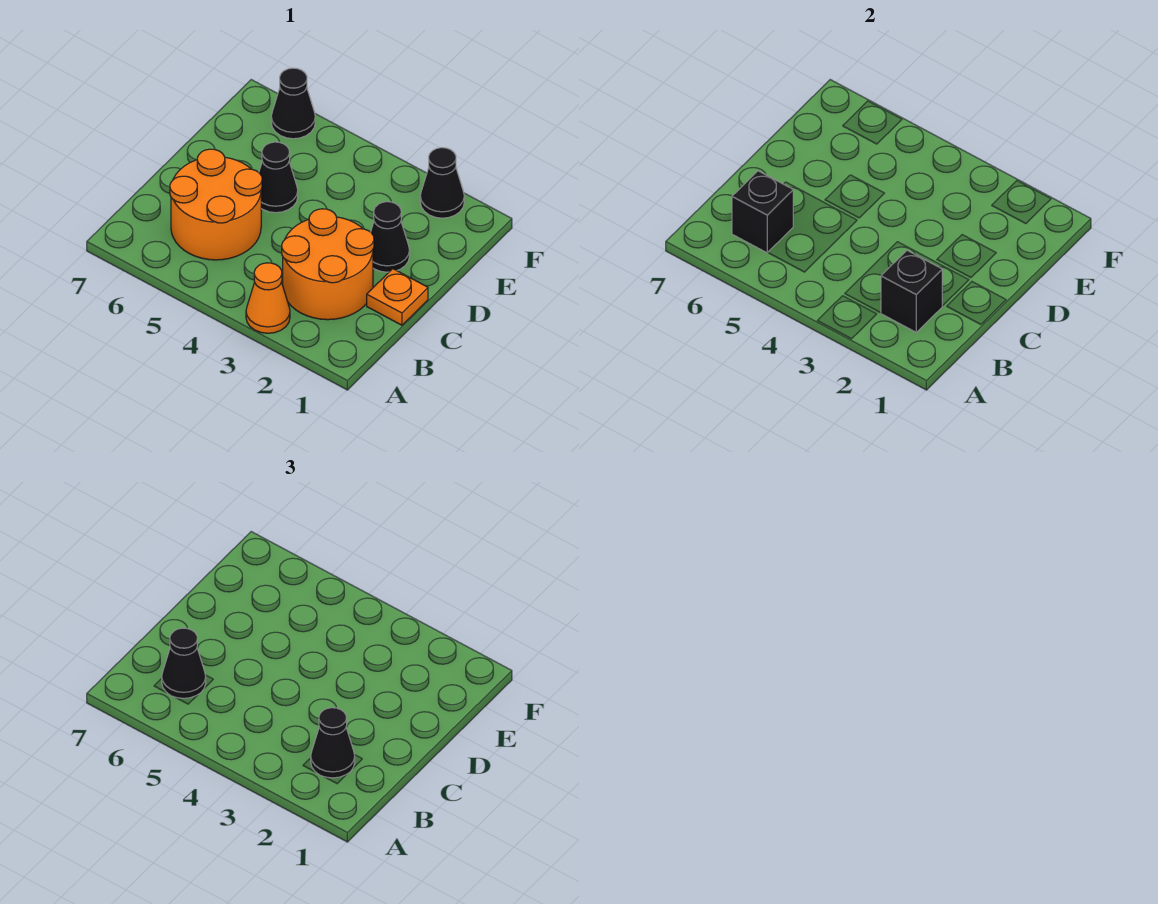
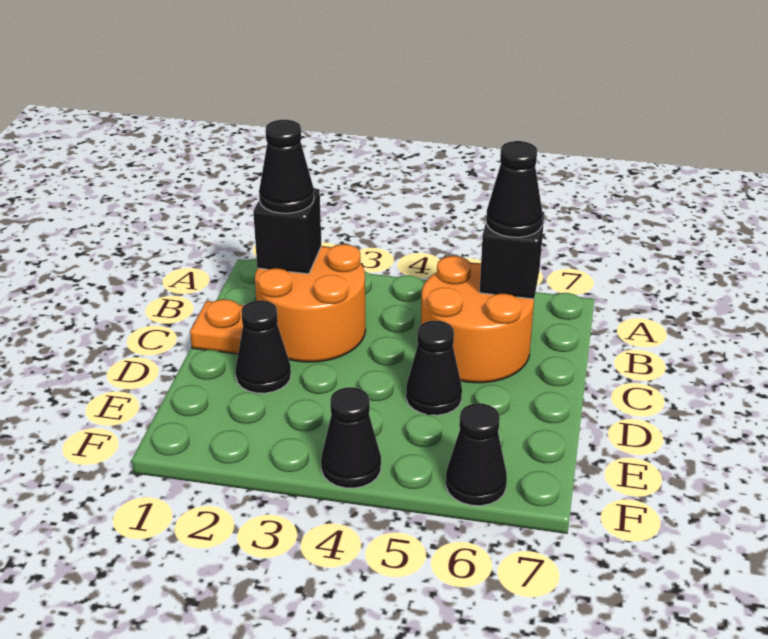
orange 1x1 cone [246,263,290,333] -> none
black 1x1 cone [420,148,464,218] -> black 1x1 cone moved to [321,387,381,488]

